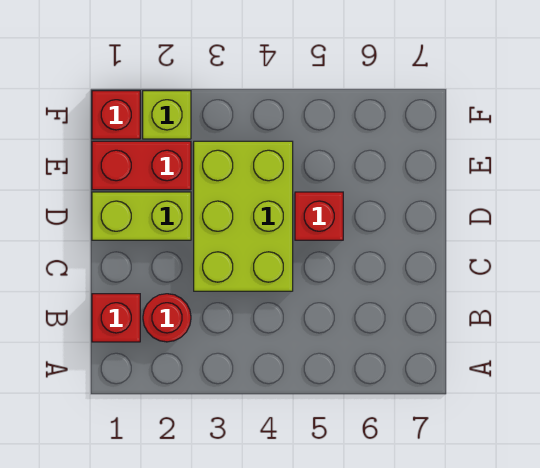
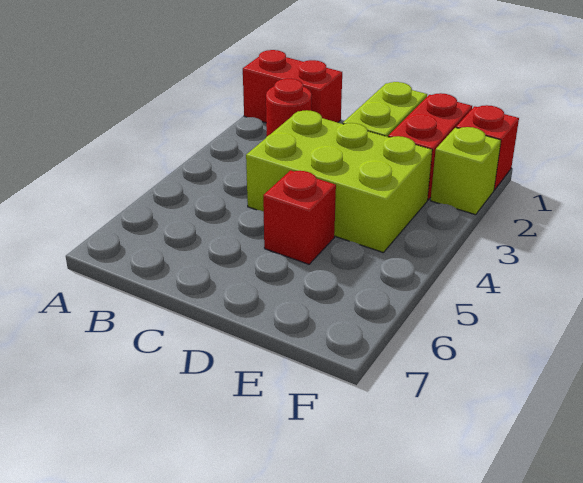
red 1x1 brick [92,294,140,342] -> red 1x2 brick [243,50,342,123]

